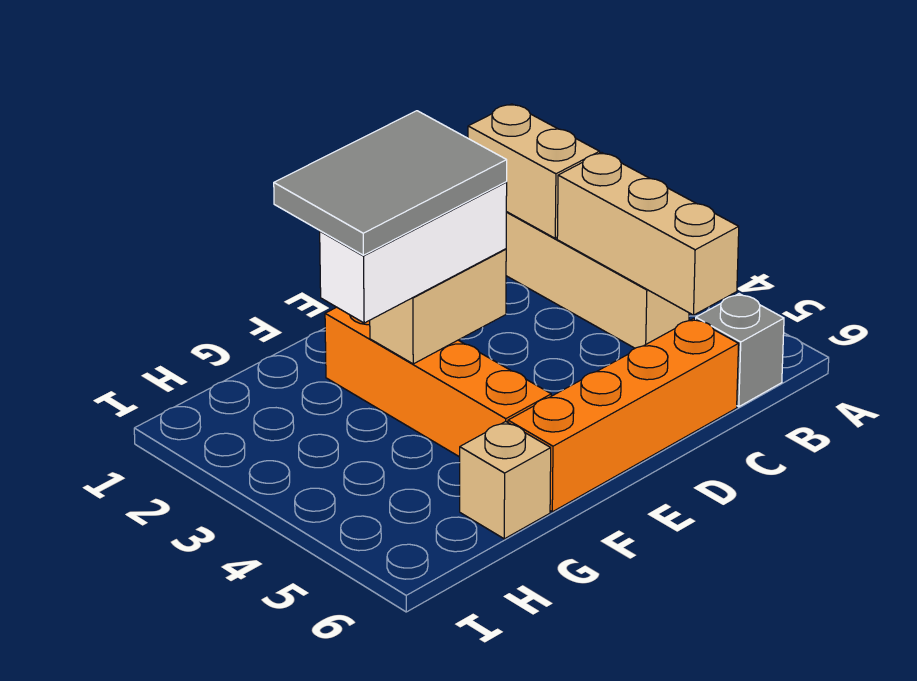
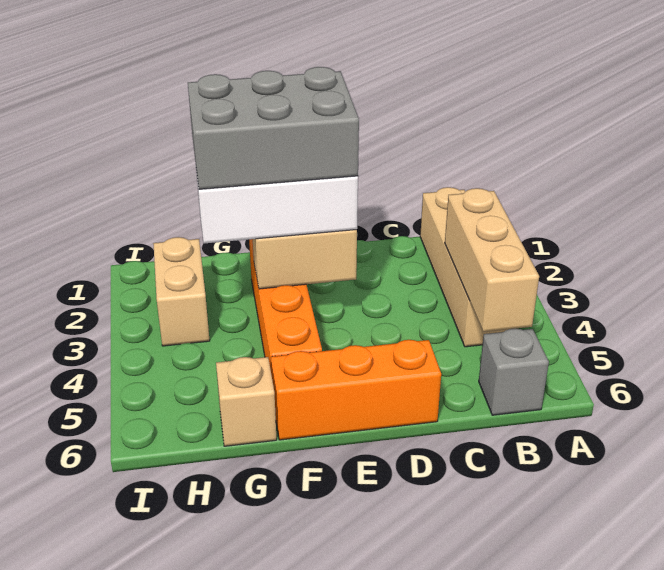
tan 1x2 brick [468,104,600,238] -> tan 1x2 brick moved to [153,237,210,346]
orange 1x4 brick [508,319,739,512] -> orange 1x3 brick [271,340,441,440]
grey 2x3 tile [274,111,507,255] -> grey 2x3 brick [188,67,359,189]

